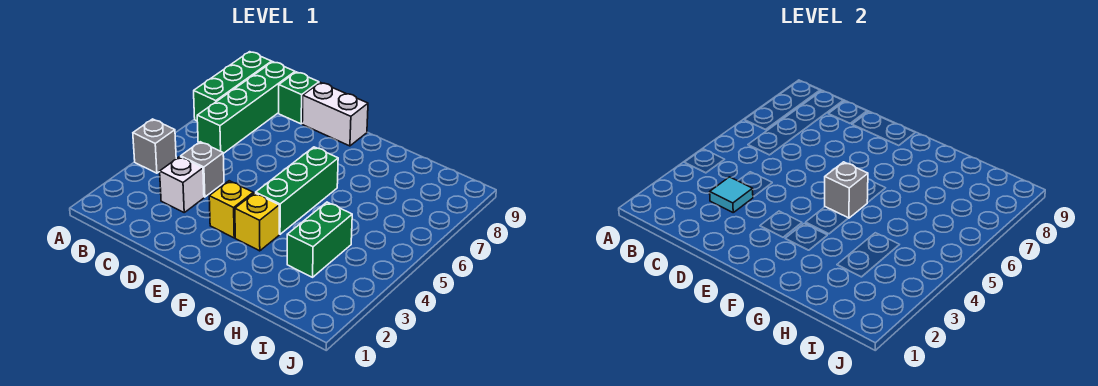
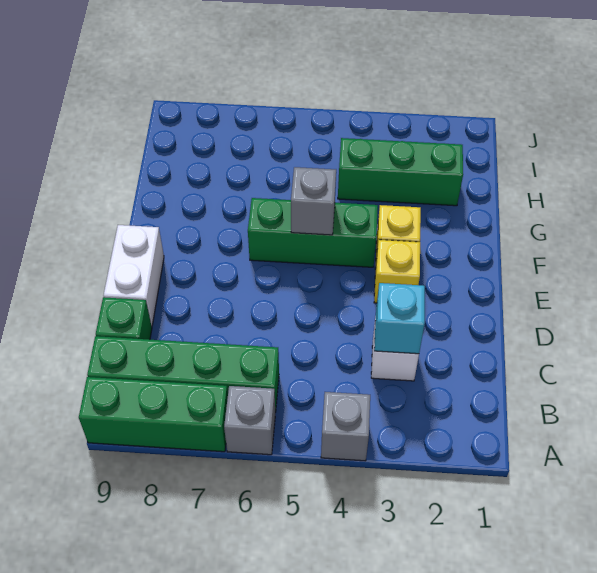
cyan 1x1 tile [710,177,753,212] -> cyan 1x1 brick [374,283,425,354]
grey 1x1 brick [181,142,224,197] -> grey 1x1 brick moved to [224,386,275,455]
green 1x2 brick [287,202,352,277] -> green 1x3 brick [338,138,463,206]

